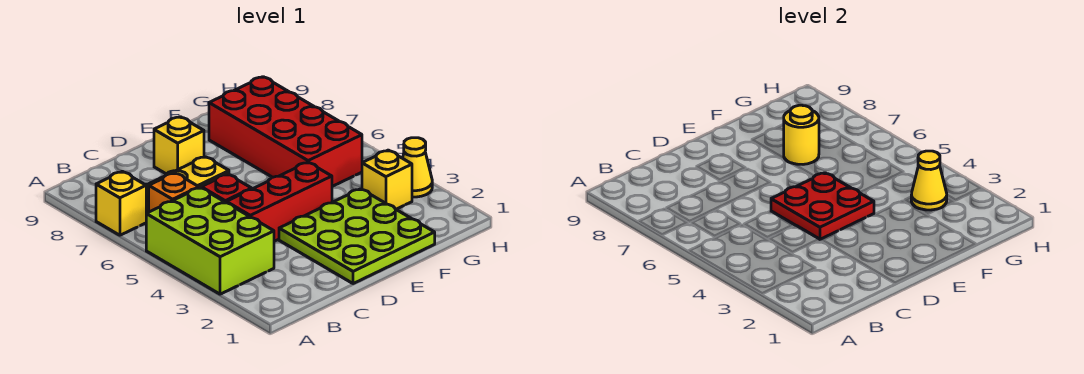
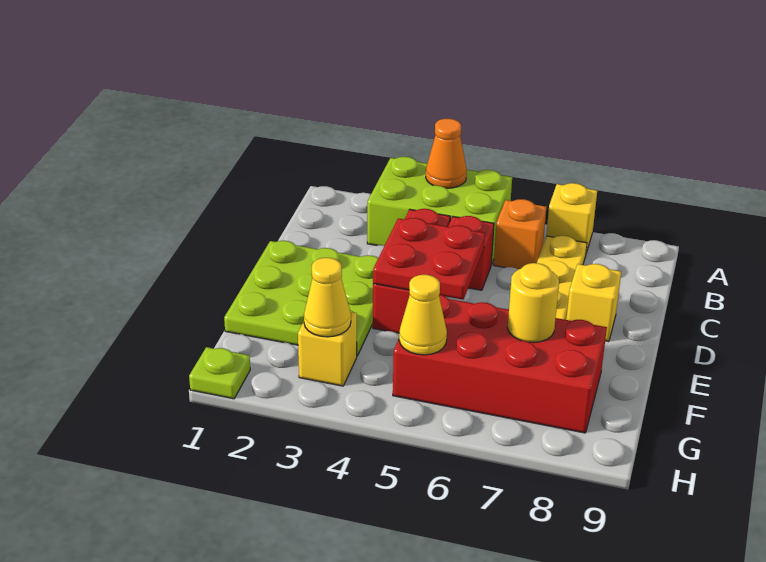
none -> orange 1x1 cone [426,119,467,188]
none -> lime 1x1 plate [189,347,250,399]
yellow 1x1 cone [403,138,432,197] -> yellow 1x1 cone moved to [399,275,447,355]

